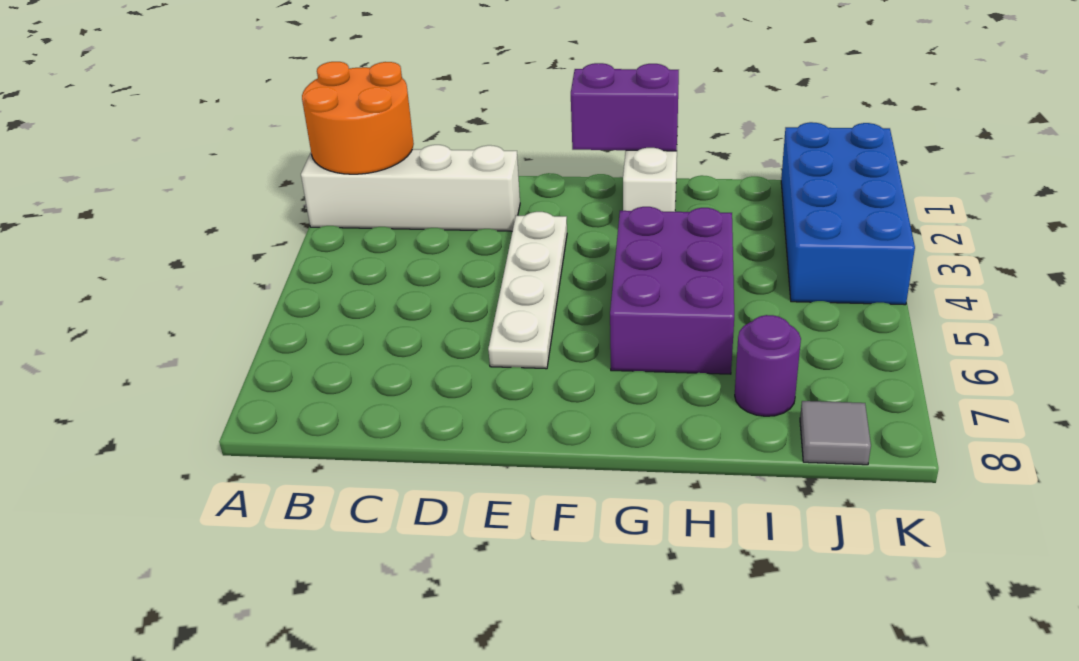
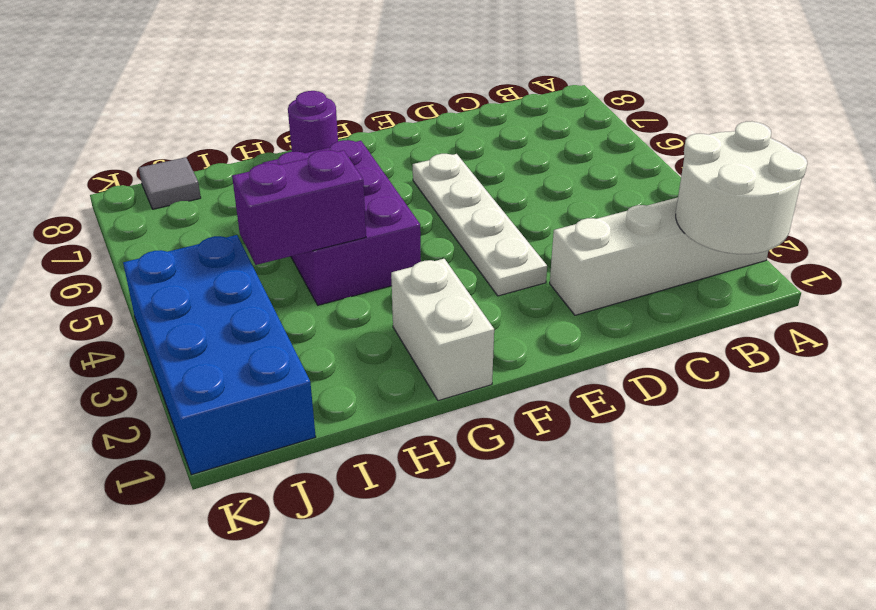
orange 2x2 round brick [302,62,414,174] -> white 2x2 round brick [676,121,807,254]
purple 1x2 brick [571,63,679,151] -> purple 1x2 brick moved to [232,150,366,265]
purple 1x1 round brick [735,315,801,416] -> purple 1x1 round brick moved to [288,91,338,153]

